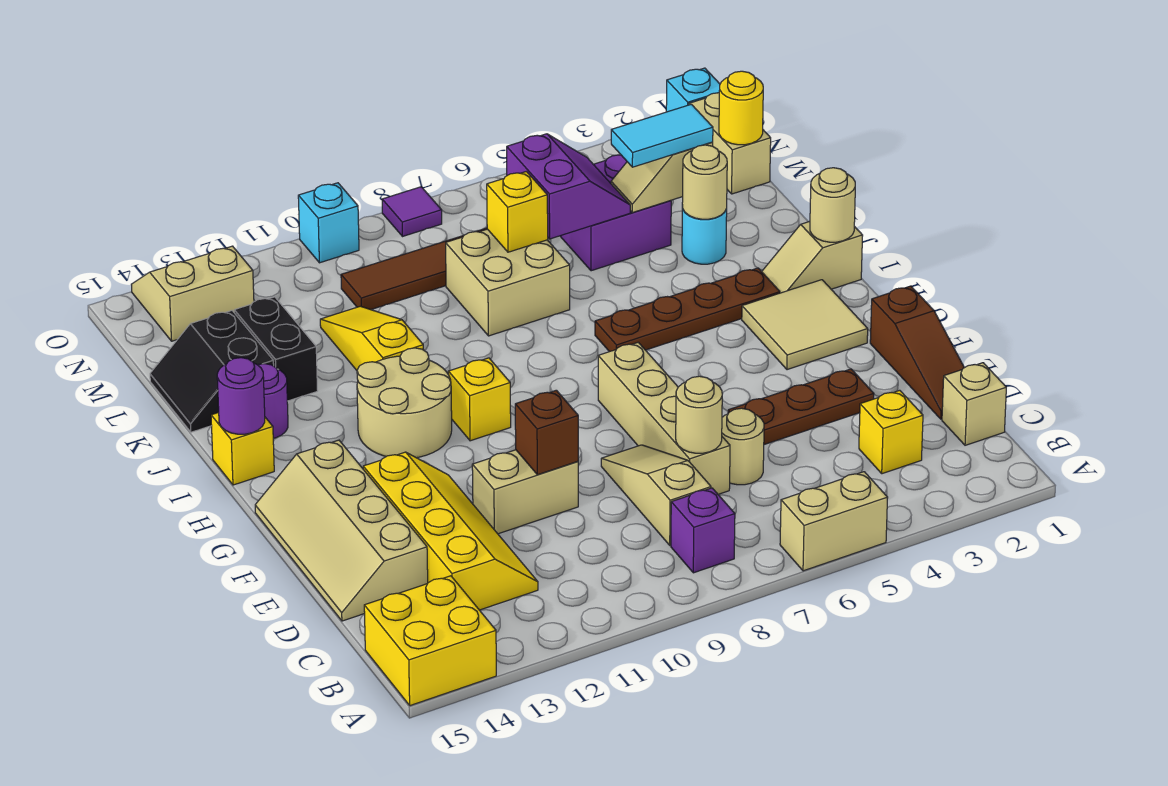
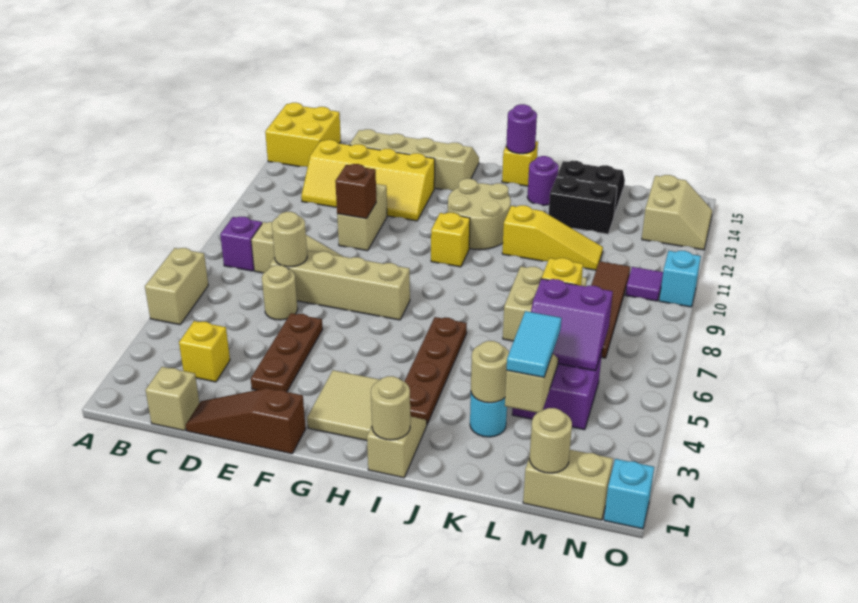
yellow 1x1 round brick [719,71,763,145] -> tan 1x1 round brick [529,408,572,473]
purple 1x1 tile [382,187,442,237] -> purple 1x1 tile moved to [626,267,663,301]

